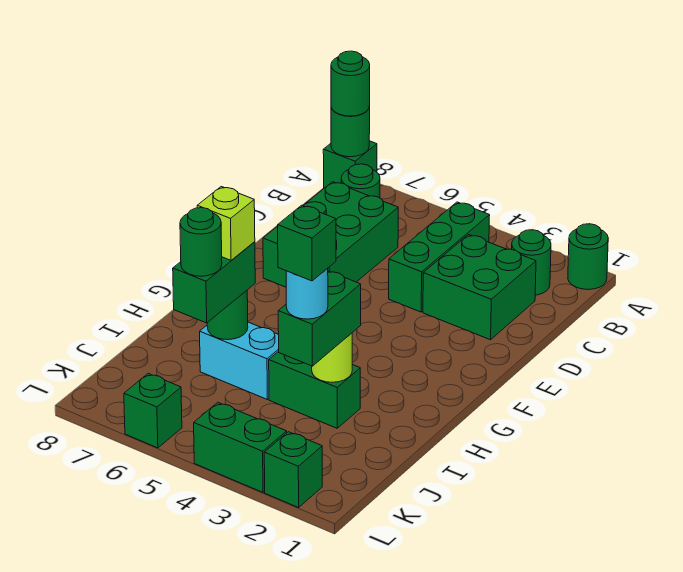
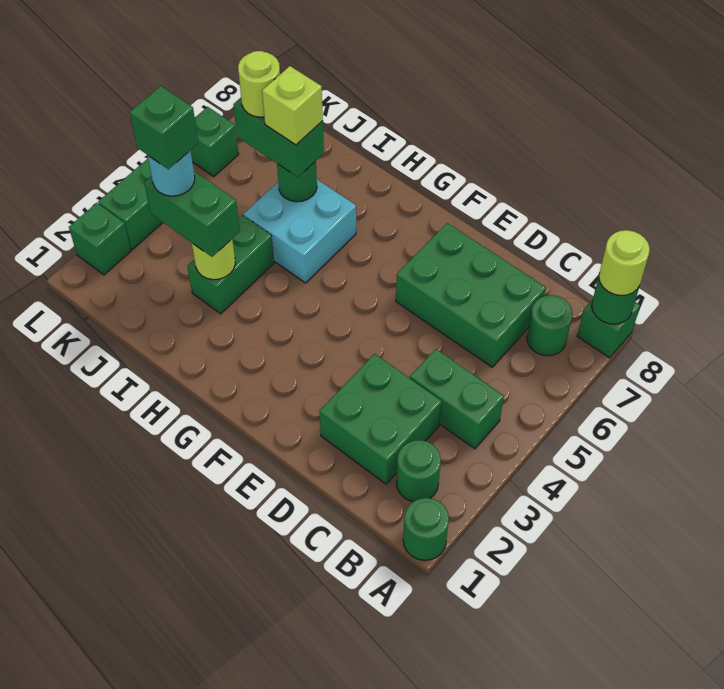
green 1x1 round brick [331,51,370,116] -> lime 1x1 round brick [599,230,650,296]
green 1x3 brick [389,202,490,312] -> green 1x2 brick [410,349,504,449]
cyan 1x2 brick [200,322,279,399] -> cyan 2x2 brick [244,180,356,283]
green 1x1 round brick [180,208,222,276] -> lime 1x1 round brick [238,51,280,117]

